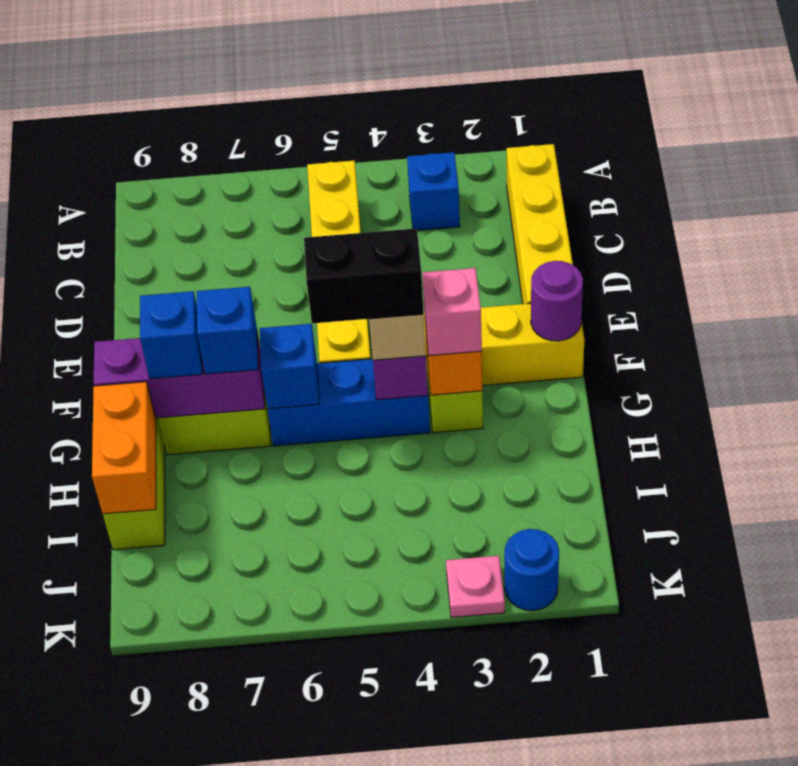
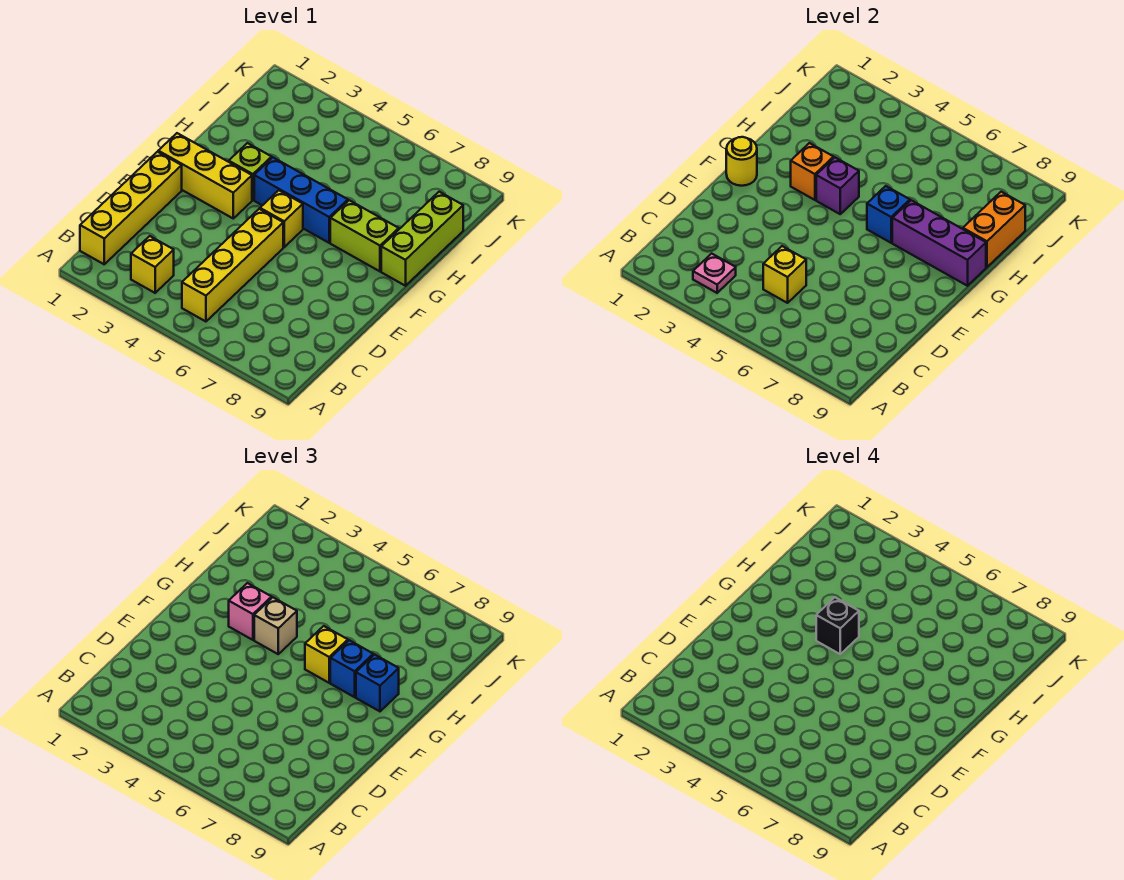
blue 1x1 brick [407,152,460,231] -> yellow 1x1 brick [131,236,174,293]
none -> yellow 1x1 brick [763,246,806,303]
purple 1x1 round brick [531,261,583,341] -> yellow 1x1 round brick [726,137,757,186]
black 1x2 brick [304,228,424,323] -> black 1x1 brick [816,597,859,654]
none -> yellow 1x1 brick [305,626,348,683]
blue 1x1 round brick [504,529,559,611] -> none
pink 1x1 plate [446,556,505,617] -> pink 1x1 plate moved to [693,254,736,293]

